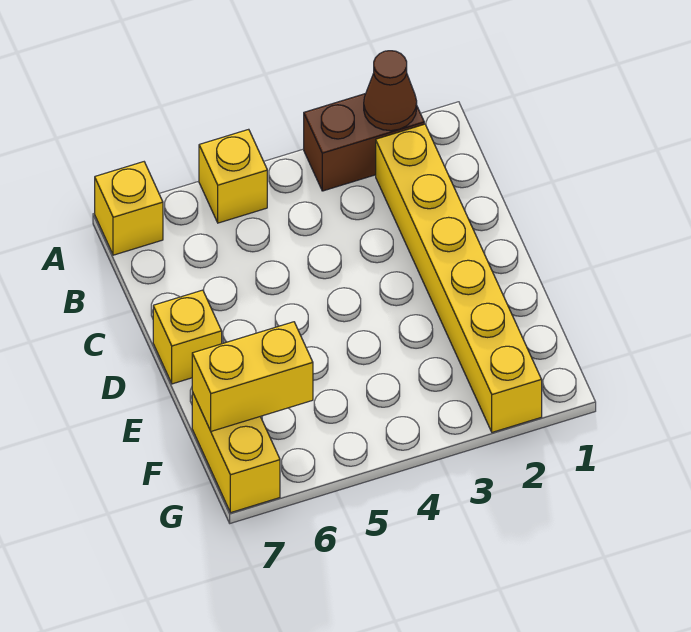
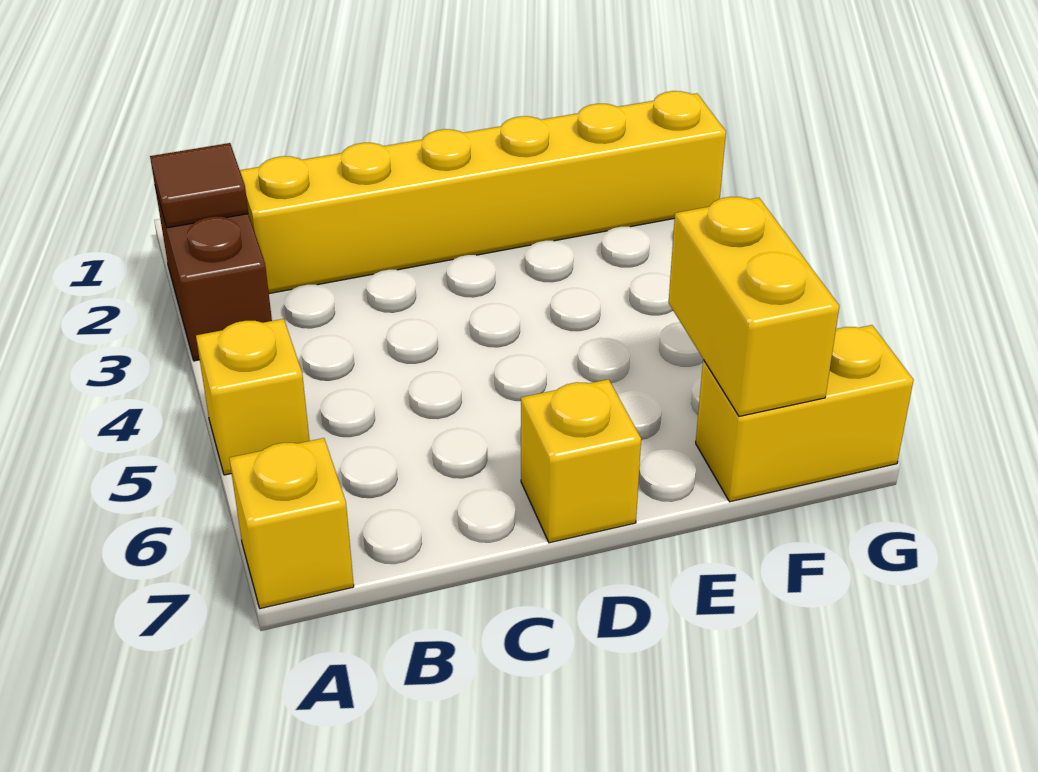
brown 1x1 cone [364,51,417,131] -> brown 1x1 tile [150,143,248,228]

